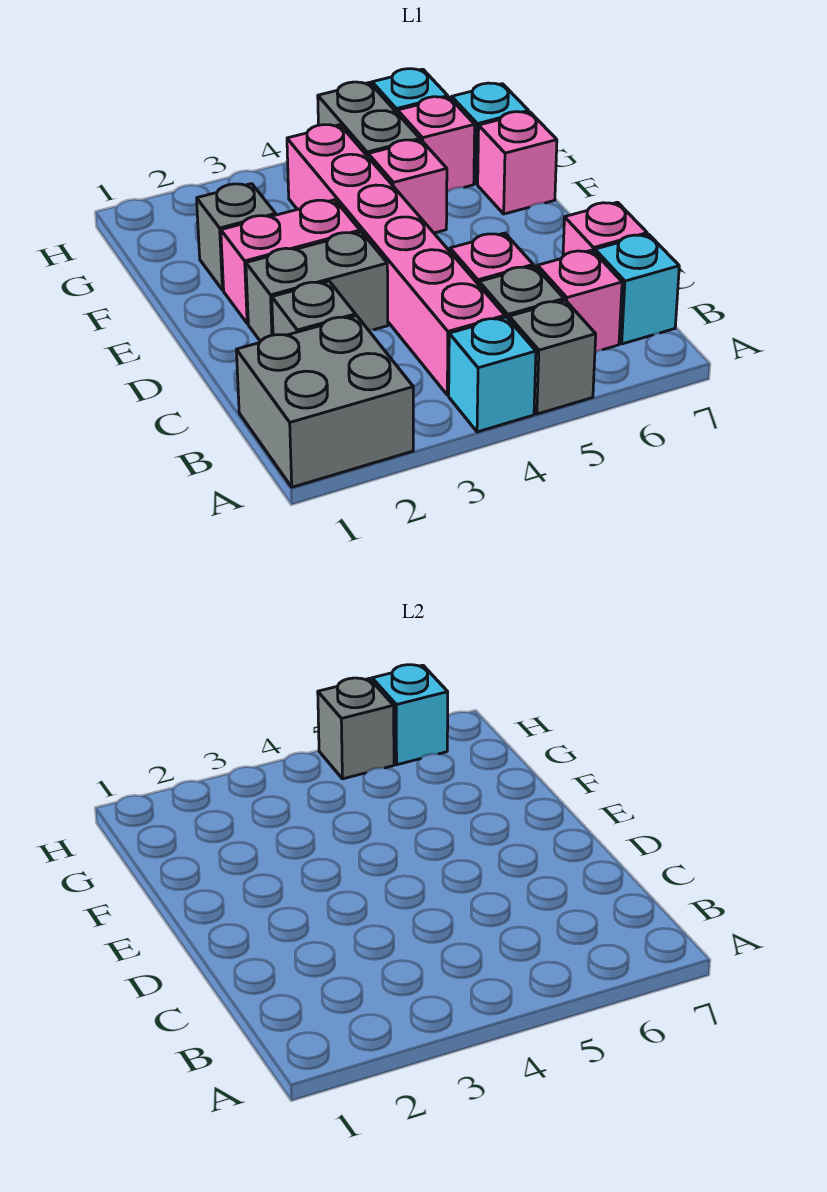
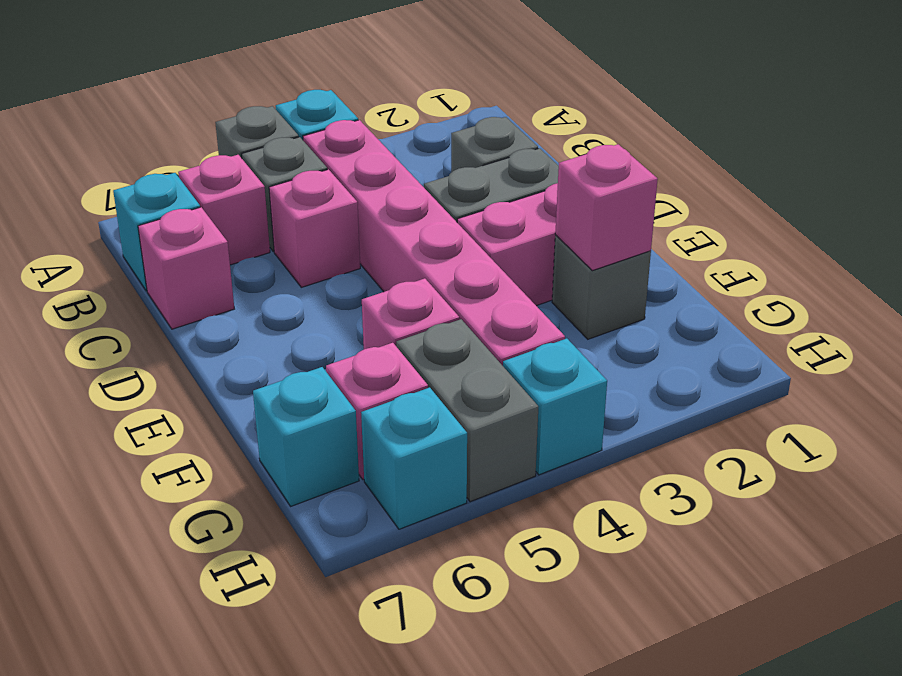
grey 2x2 brick [236,316,413,487] -> none
pink 1x1 brick [478,112,557,214] -> pink 1x1 brick moved to [555,144,658,271]
grey 1x1 brick [318,678,394,779] -> none
cyan 1x1 brick [372,665,448,765] -> cyan 1x1 brick moved to [503,338,607,475]

